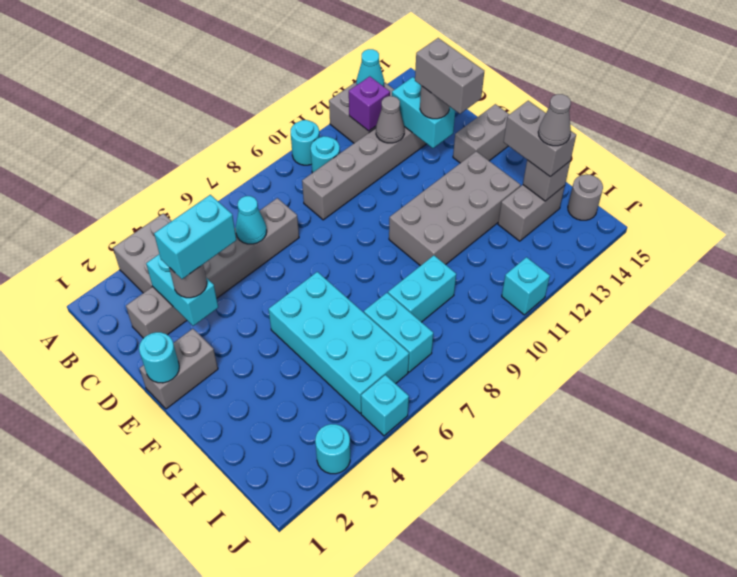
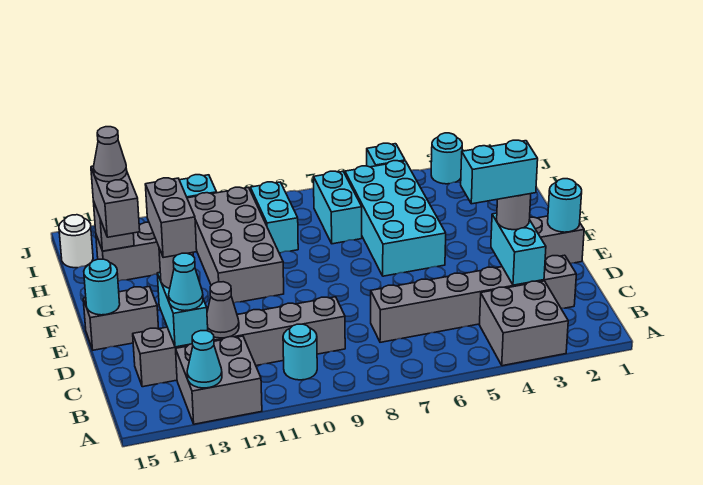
cyan 1x1 round brick [291,120,320,165] -> cyan 1x1 round brick moved to [84,259,120,315]
purple 1x1 brick [349,76,390,131] -> none
cyan 1x1 cone [236,196,267,244] -> cyan 1x1 cone moved to [169,253,203,311]
grey 2x4 brick [389,151,520,266] -> grey 2x4 brick turned to [187,187,284,303]
cyan 1x2 brick [388,256,456,322] -> cyan 1x2 brick turned to [250,182,298,253]
grey 1x1 round brick [568,175,603,220] -> white 1x1 round brick [59,215,93,268]

